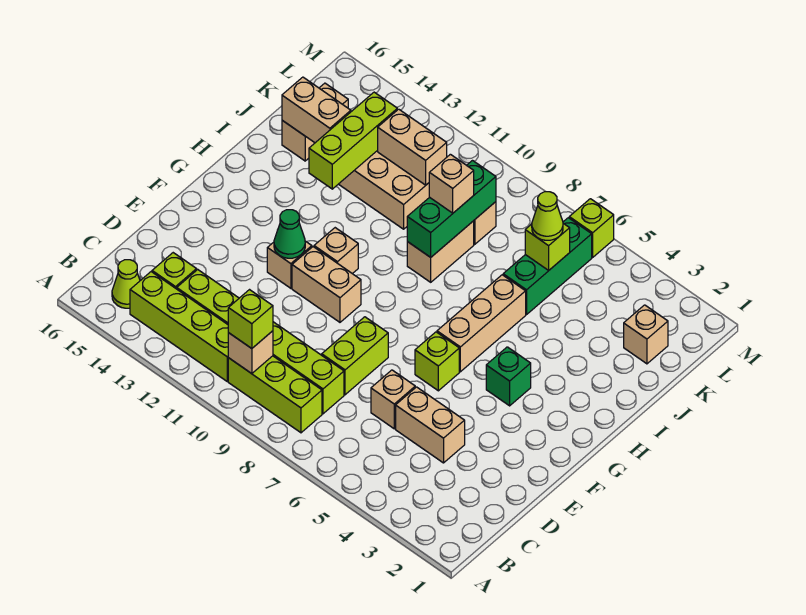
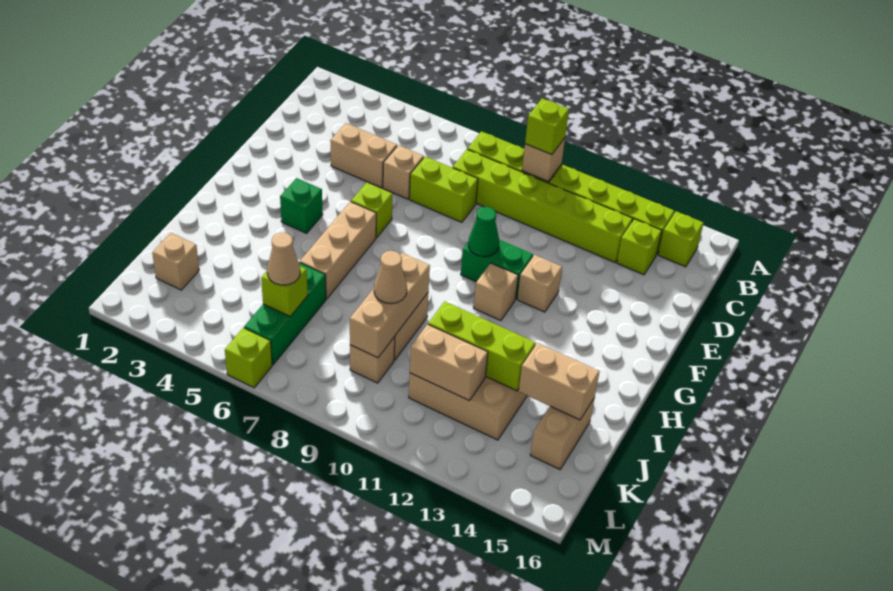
lime 1x1 cone [112,260,140,308] -> lime 1x1 brick [659,211,704,267]
lime 1x2 brick [322,317,388,395] -> lime 1x2 brick turned to [409,156,478,222]
tan 1x2 brick [292,247,361,322] -> green 1x2 brick [461,240,533,299]
green 1x1 cone [274,210,305,258] -> green 1x1 cone moved to [468,207,499,257]
green 1x3 brick [407,161,496,257] -> tan 1x3 brick [350,253,430,358]
lime 1x3 brick [309,92,397,189] -> lime 1x3 brick turned to [428,301,536,391]
tan 1x1 brick [429,154,474,213] -> tan 1x1 cone [374,251,407,304]
lime 1x1 cone [532,192,563,240] -> tan 1x1 cone [267,233,300,285]

